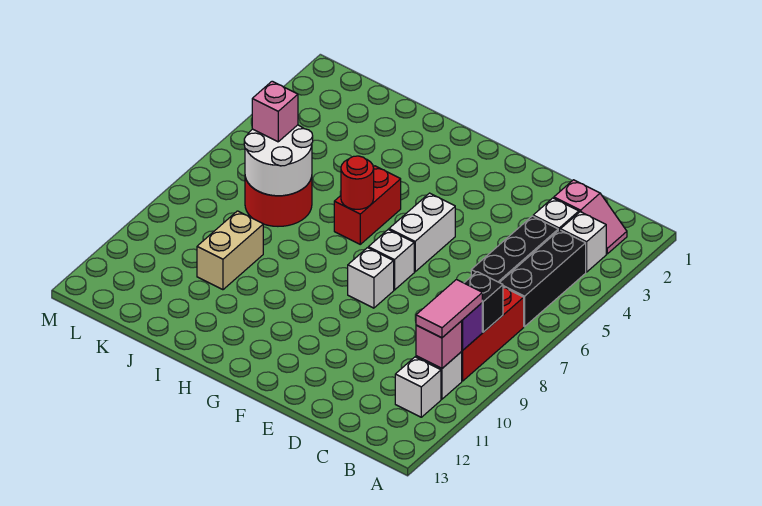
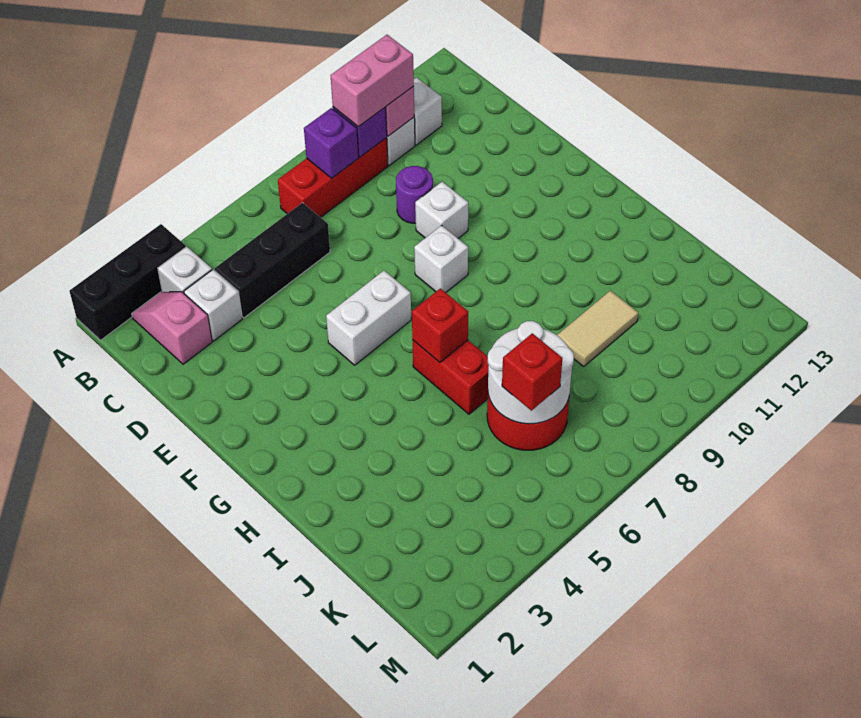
black 1x3 brick [500,230,586,327] -> black 1x3 brick moved to [69,224,186,340]
black 1x1 brick [464,272,503,332] -> purple 1x1 brick [304,108,359,178]
pink 1x2 tile [416,279,482,338] -> pink 1x2 brick [331,35,414,127]
none -> purple 1x1 round brick [396,166,433,223]
white 1x1 brick [368,230,414,290] -> white 1x1 brick moved to [415,182,468,238]
red 1x2 brick [334,166,401,244] -> red 1x2 brick turned to [412,340,489,414]
red 1x1 round brick [341,156,374,209] -> red 1x1 brick [412,288,468,362]
tan 1x2 brick [197,211,263,290] -> tan 1x2 tile [557,291,638,366]
pink 1x1 brick [252,81,298,142] -> red 1x1 brick [502,333,562,411]

